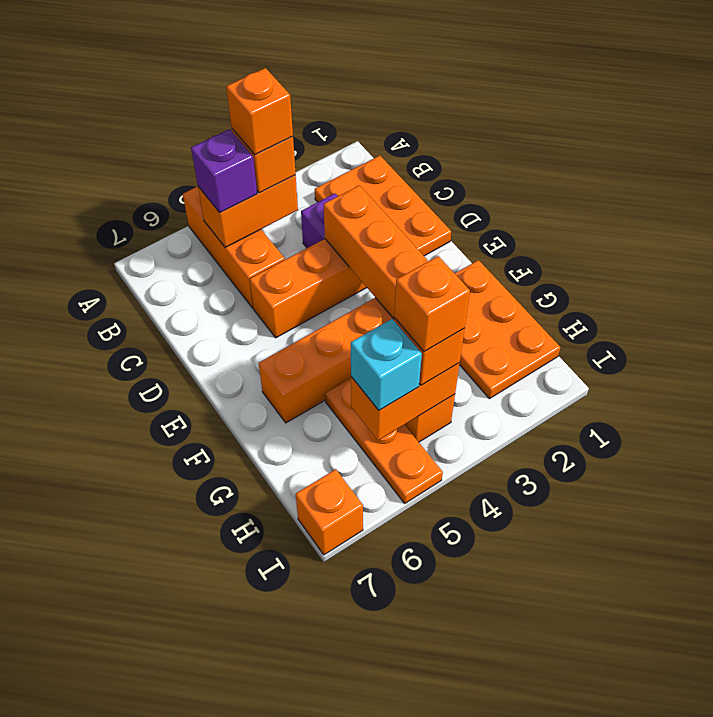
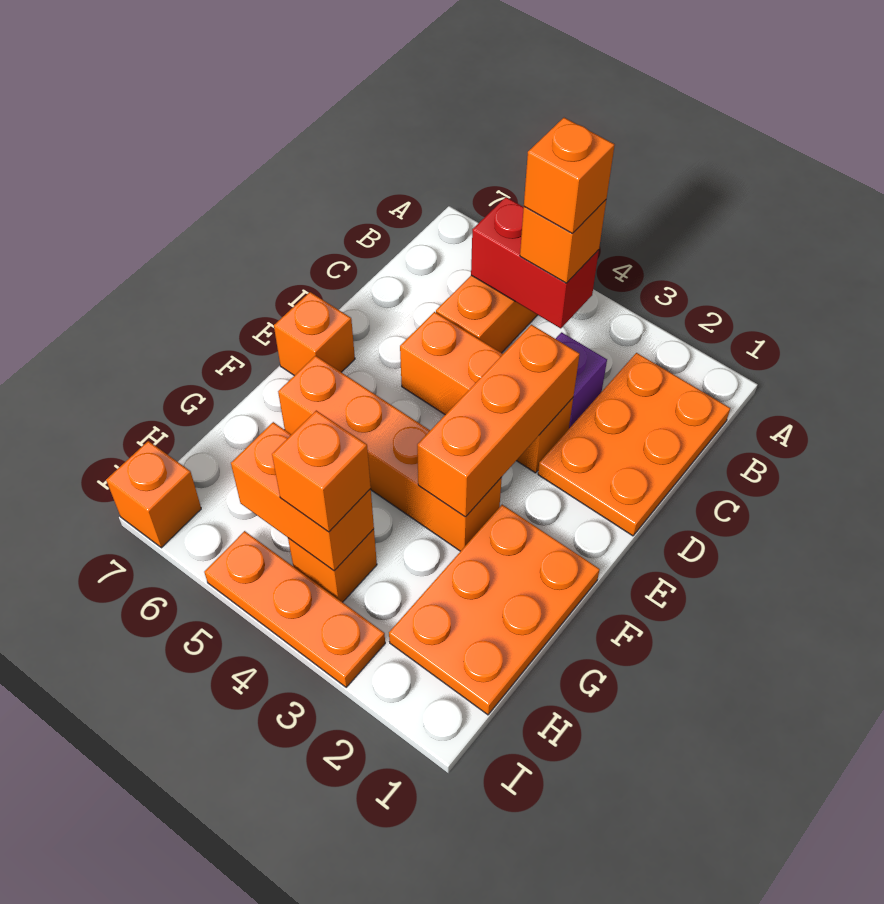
orange 1x2 brick [198,175,298,248] -> red 1x2 brick [471,197,599,328]
purple 1x1 brick [191,129,257,213] -> none
orange 1x3 plate [325,378,443,503] -> orange 1x3 plate turned to [204,531,385,687]
orange 1x1 brick [394,256,470,352] -> orange 1x1 brick moved to [274,292,355,376]
cyan 1x1 brick [351,319,422,410] -> none

